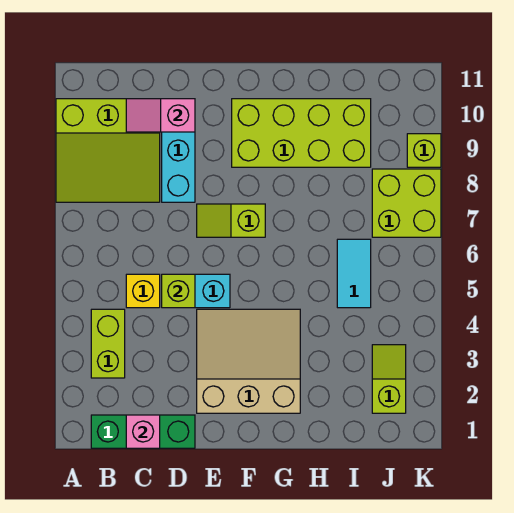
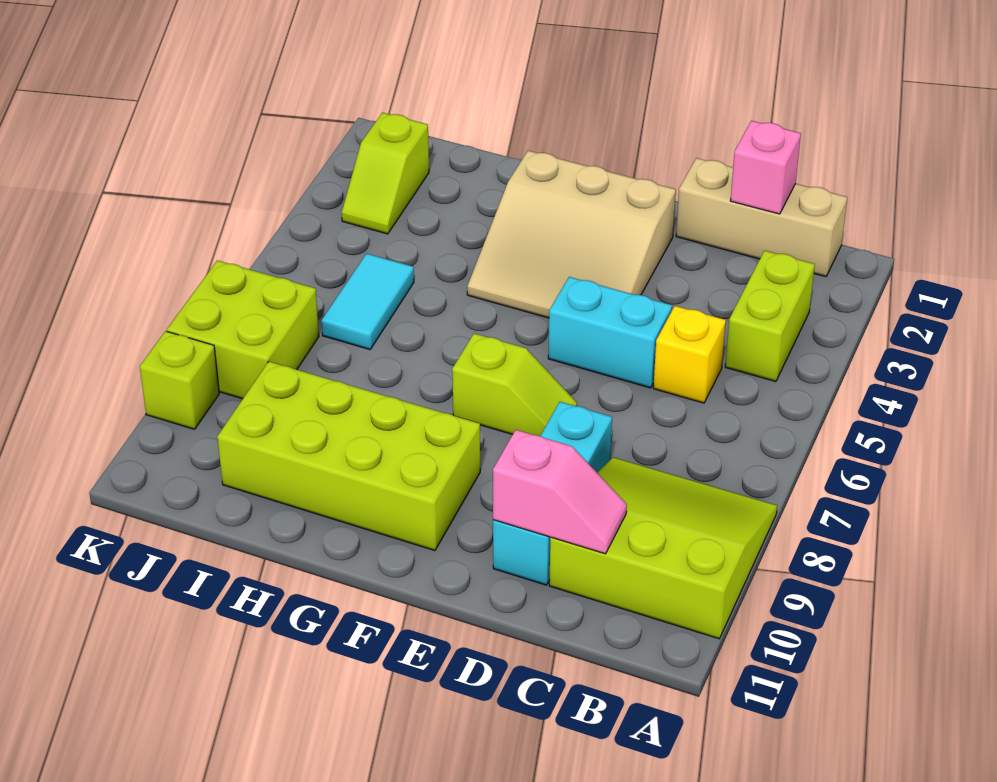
green 1x3 brick [91,415,195,448] -> tan 1x3 brick [676,158,847,277]
lime 1x1 brick [162,274,195,308] -> none

